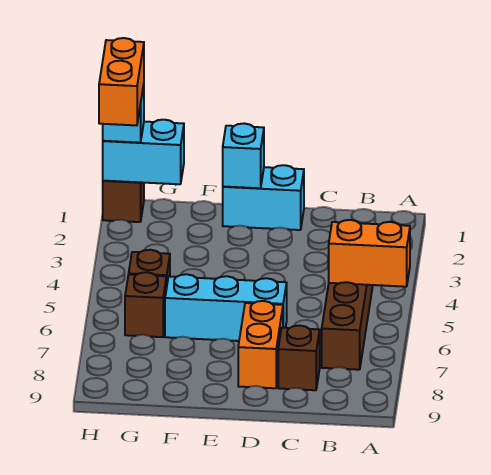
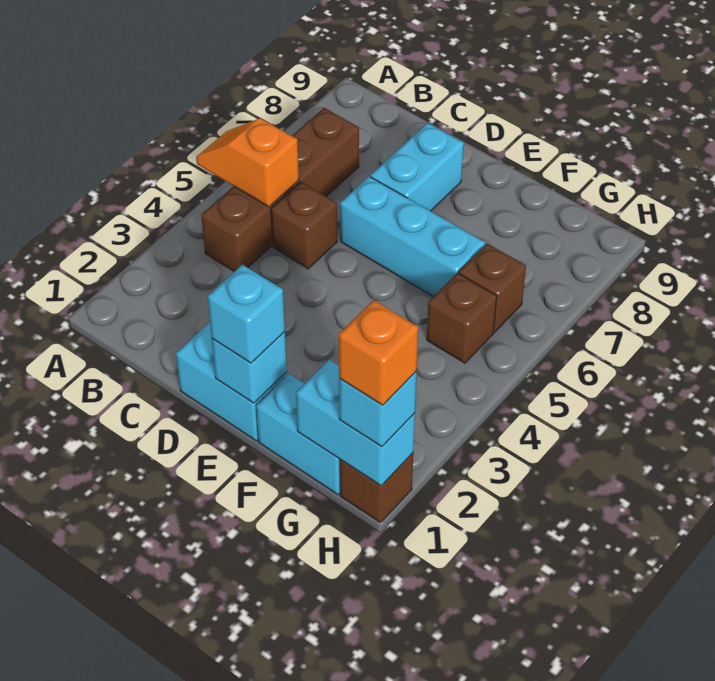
orange 1x2 brick [329,220,410,287] -> orange 1x2 slope [196,118,299,207]
brown 1x1 brick [278,326,320,390] -> brown 1x1 brick moved to [271,182,337,269]
orange 1x2 brick [238,301,283,388] -> cyan 1x2 brick [370,123,464,211]
none -> cyan 1x1 brick [208,265,285,363]
none -> cyan 1x2 brick [256,374,340,495]
orange 1x2 brick [99,38,144,125] -> orange 1x1 brick [338,300,418,405]

